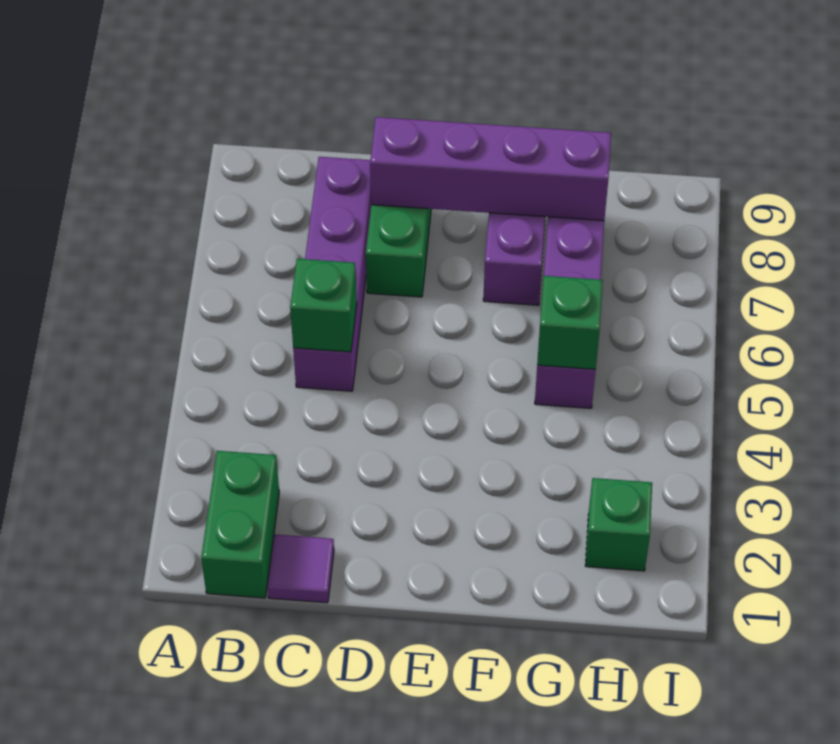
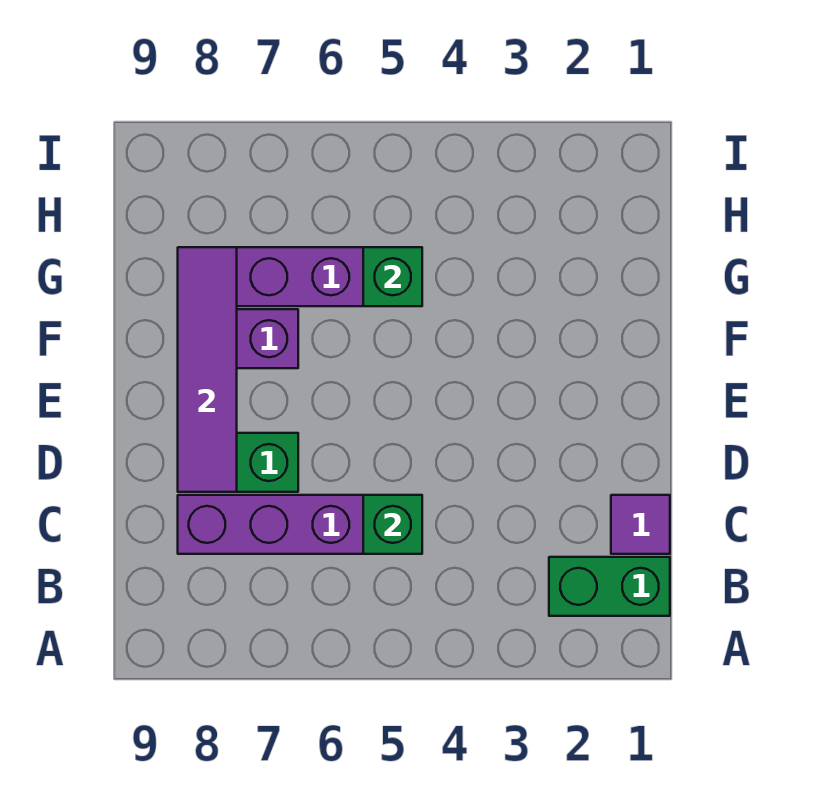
purple 1x4 brick [370,117,611,221] -> purple 1x4 tile [178,247,237,492]
green 1x1 brick [585,478,652,571] -> none

